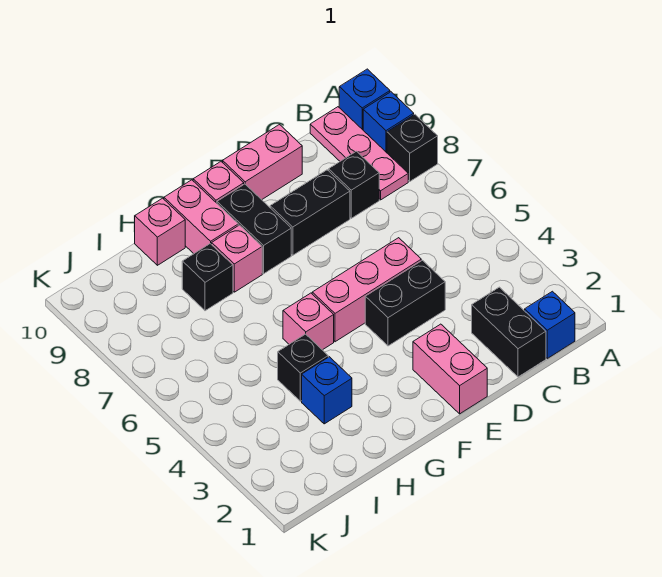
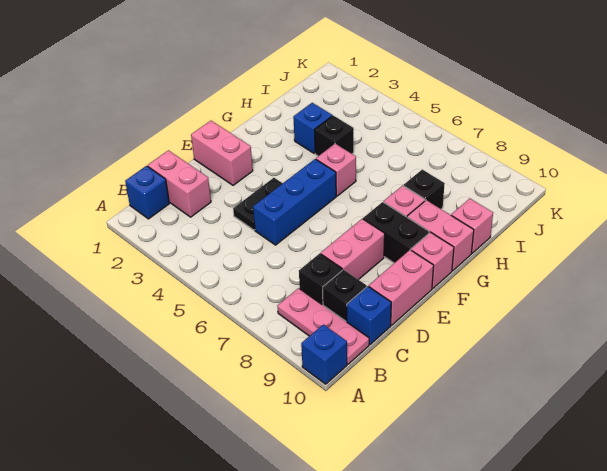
black 1x1 brick [387,115,438,181] -> black 1x1 brick moved to [323,270,367,322]
blue 1x1 brick [363,92,414,153] -> blue 1x1 brick moved to [347,286,391,345]
black 1x2 brick [472,287,546,377] -> pink 1x2 brick [148,150,211,217]
black 1x2 brick [365,260,445,346] -> black 1x2 plate [233,178,283,230]
pink 1x3 brick [312,238,421,342] -> blue 1x3 brick [253,159,336,245]
black 1x2 brick [270,170,350,255] -> pink 1x2 brick [321,219,385,280]

